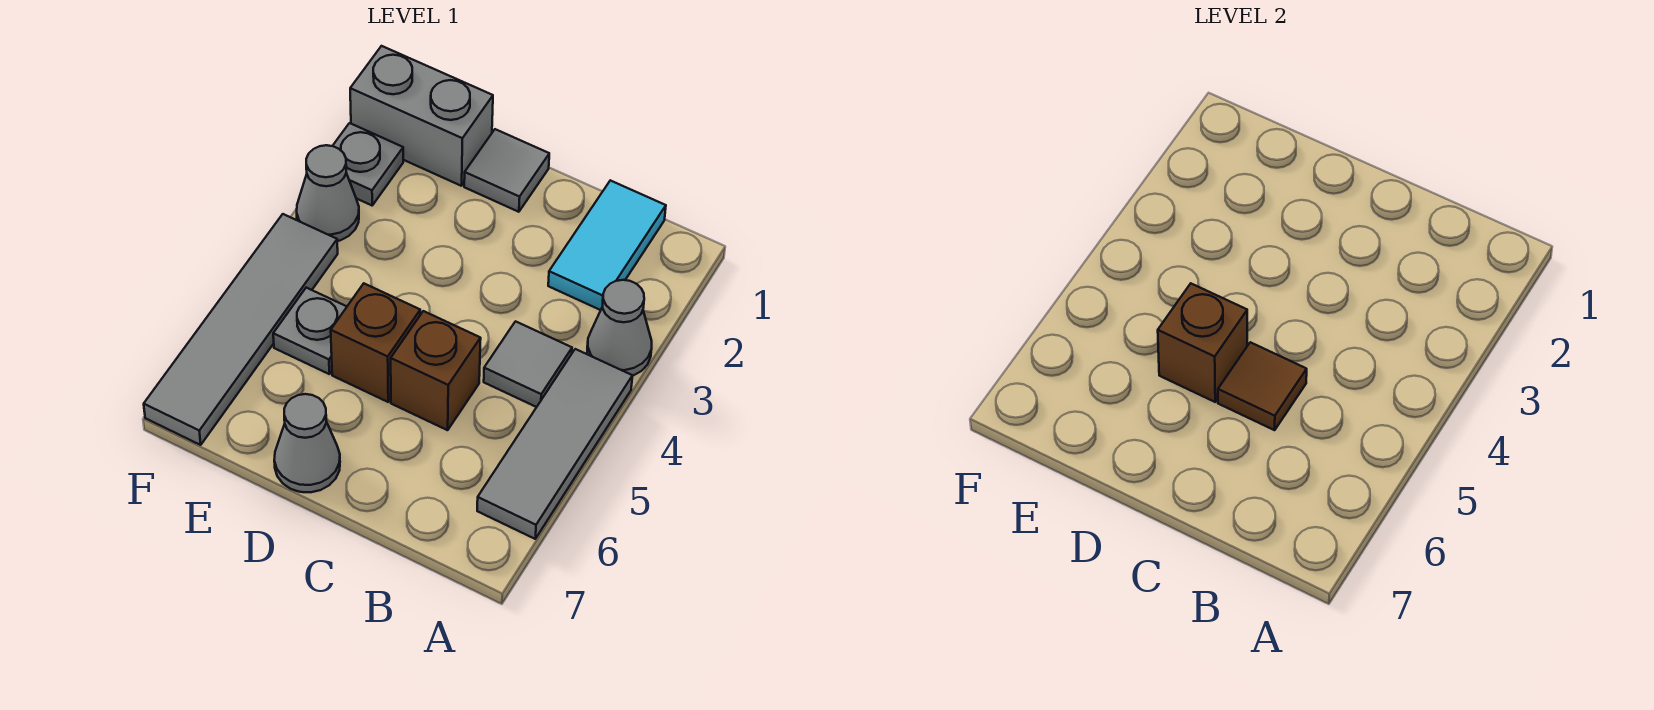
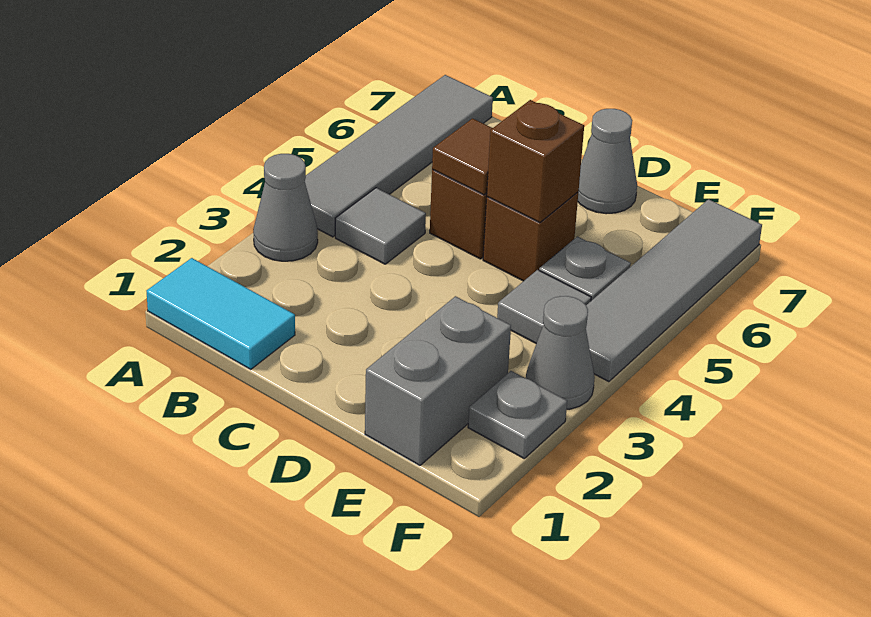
grey 1x3 tile [477,349,632,539] -> grey 1x4 tile [305,75,493,237]
cyan 1x2 tile [548,180,666,310] -> cyan 1x2 tile turned to [147,258,295,369]
grey 1x1 tile [464,129,549,212] -> grey 1x1 tile moved to [497,270,591,343]
grey 1x2 brick [350,46,493,186] -> grey 1x2 brick turned to [365,296,511,465]

